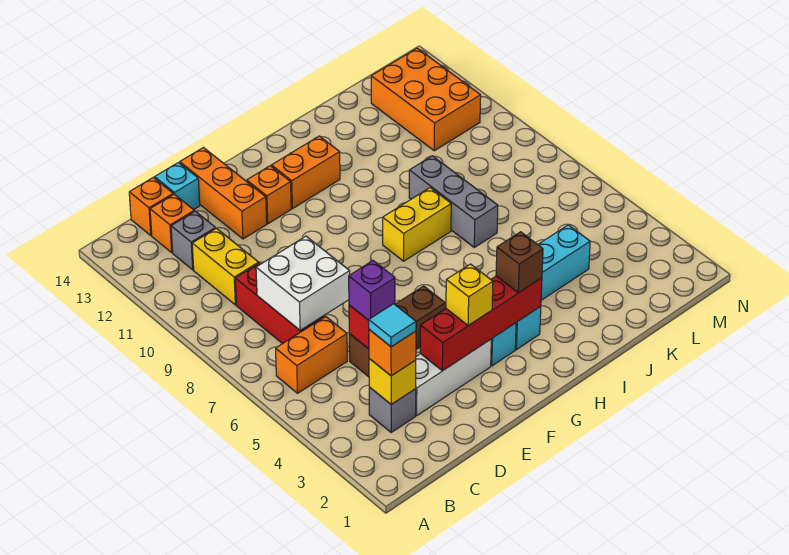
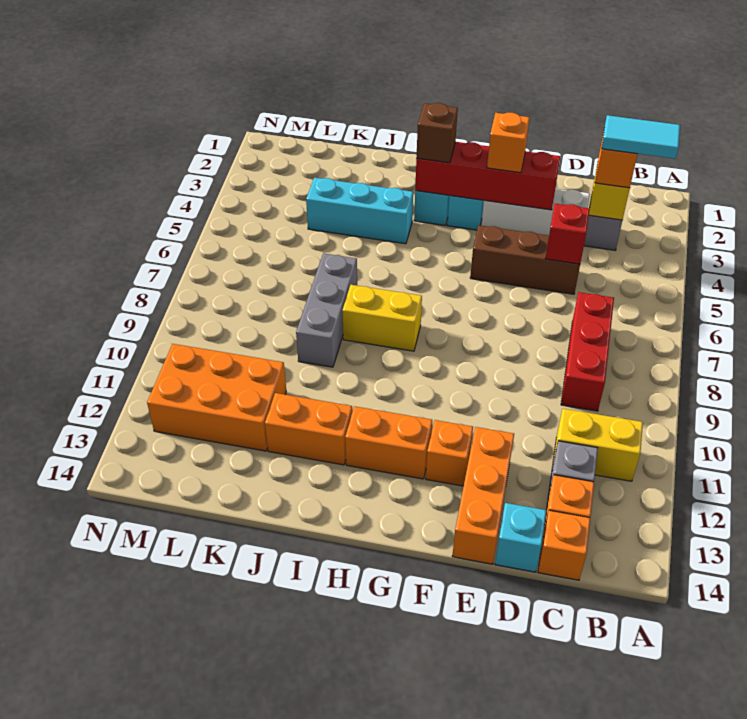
orange 1x2 brick [276,316,347,393] -> orange 1x2 brick moved to [265,393,352,465]
cyan 1x1 tile [368,304,416,347] -> cyan 1x2 tile [602,115,680,159]
white 2x2 brick [256,236,350,330] -> none
yellow 1x2 brick [192,228,259,305] -> yellow 1x2 brick turned to [553,409,643,481]
purple 1x1 brick [349,261,395,320] -> none
yellow 1x1 brick [446,264,493,326] -> orange 1x1 brick [487,113,530,173]
orange 2x3 brick [371,48,481,151] -> orange 2x3 brick turned to [147,344,286,451]

